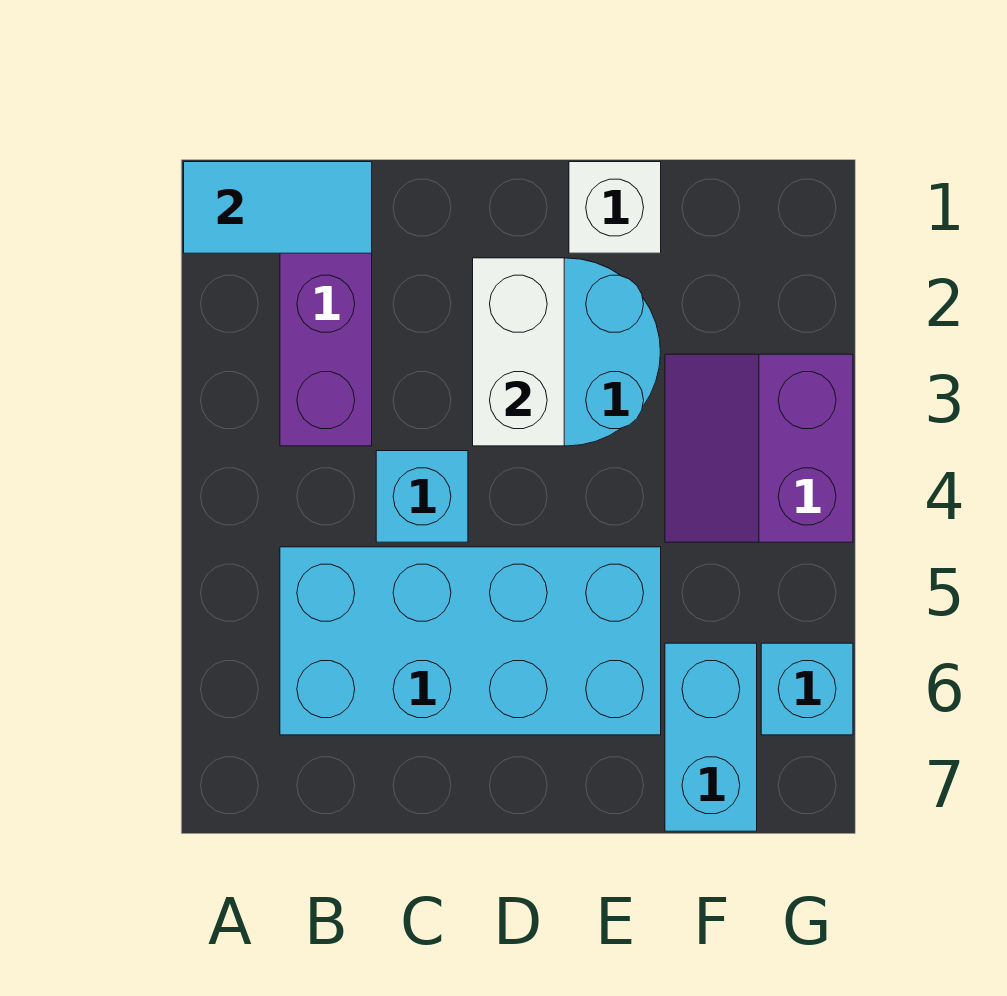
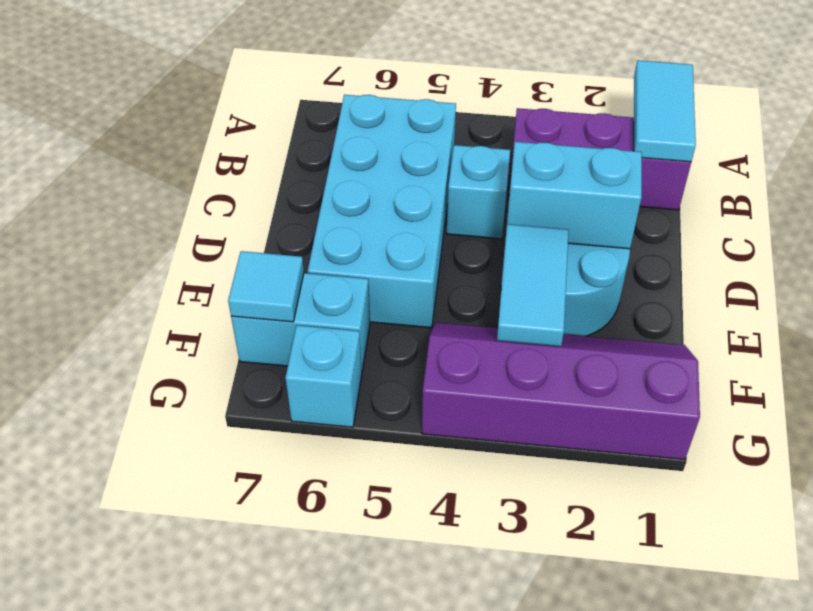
white 1x2 brick [473,258,564,446] -> cyan 1x2 brick [507,142,642,249]
white 1x1 brick [569,162,661,253] -> none
none -> cyan 1x2 tile [497,224,569,346]
purple 2x2 slope [665,354,853,542] -> purple 2x4 slope [422,322,700,460]
none -> cyan 1x1 tile [228,251,304,322]

